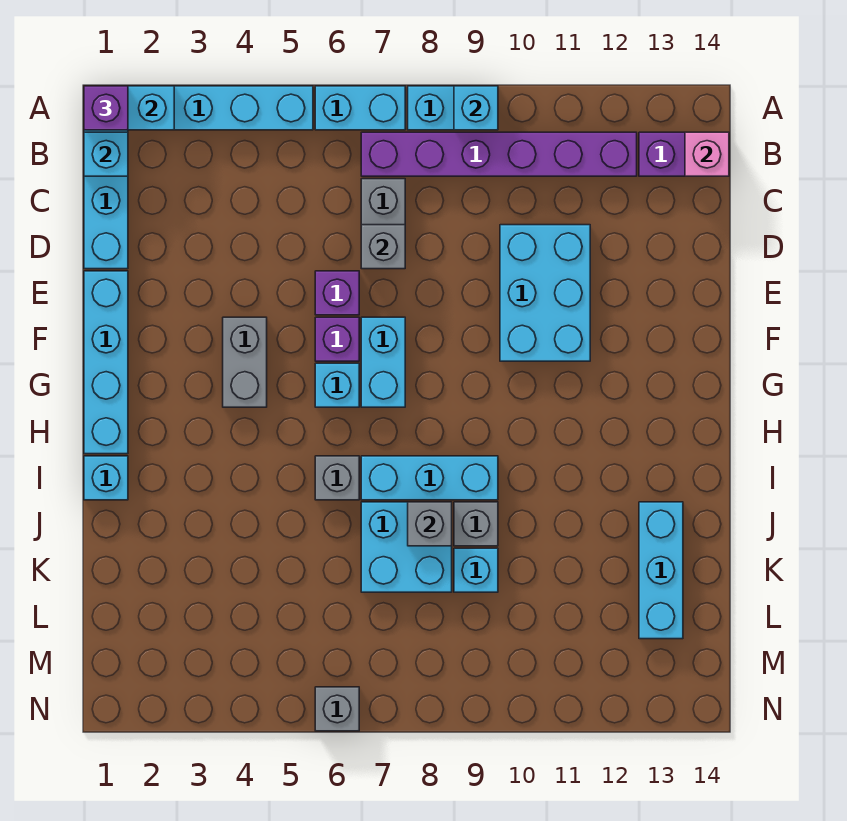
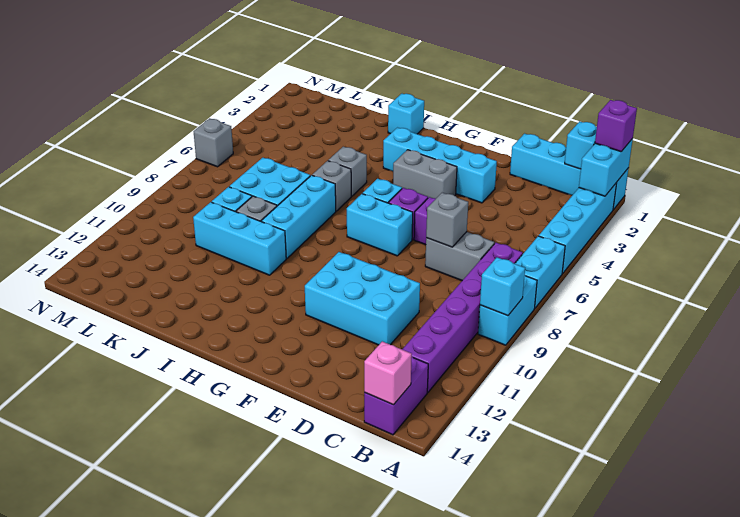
cyan 1x4 brick [84,271,128,454] -> cyan 1x4 brick moved to [383,128,497,203]
grey 1x1 brick [408,502,452,546] -> grey 1x1 brick moved to [328,147,367,196]
cyan 1x3 brick [639,502,683,639] -> cyan 1x3 brick moved to [193,202,286,275]

